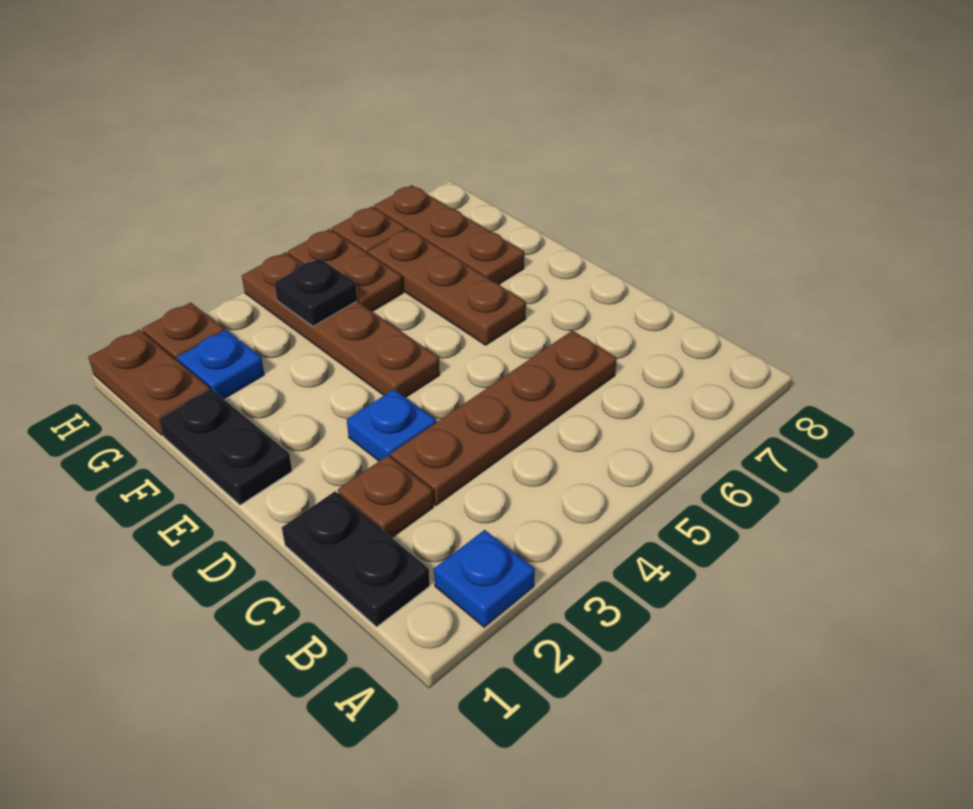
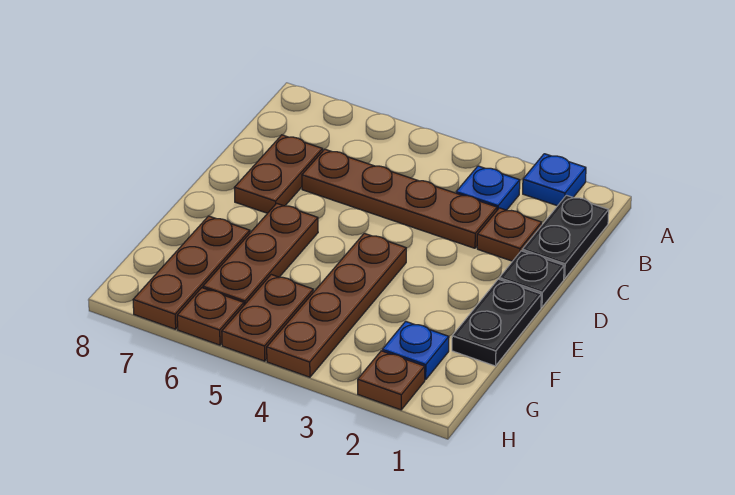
blue 1x1 plate [347,389,436,461] -> blue 1x1 plate moved to [456,166,520,210]
brown 1x2 plate [88,330,210,435] -> brown 1x2 plate moved to [234,135,323,213]
black 1x1 plate [274,258,357,326] -> black 1x1 plate moved to [499,251,564,307]

